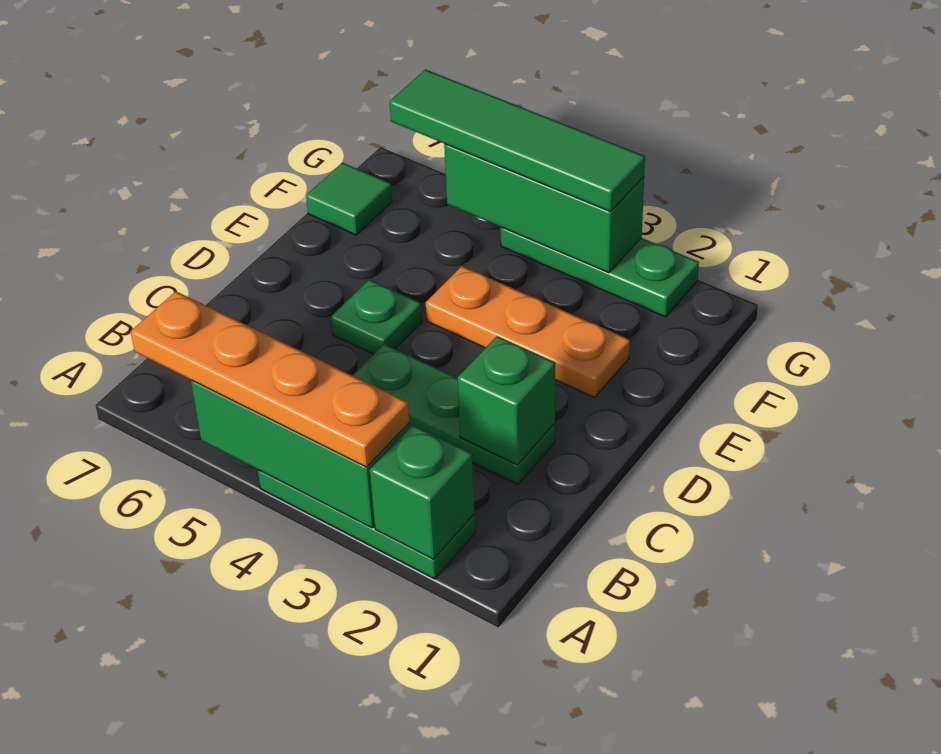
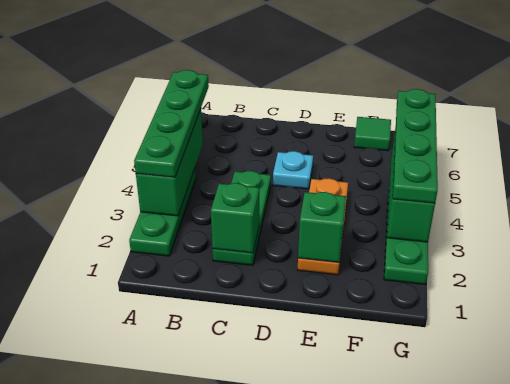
green 1x1 brick [370,425,474,559] -> green 1x1 brick moved to [298,192,346,263]
orange 1x4 plate [131,291,409,467] -> green 1x4 plate [134,70,209,177]
green 1x1 plate [331,280,422,354] -> cyan 1x1 plate [273,151,313,189]
green 1x4 tile [390,70,645,212] -> green 1x4 plate [393,89,438,203]

